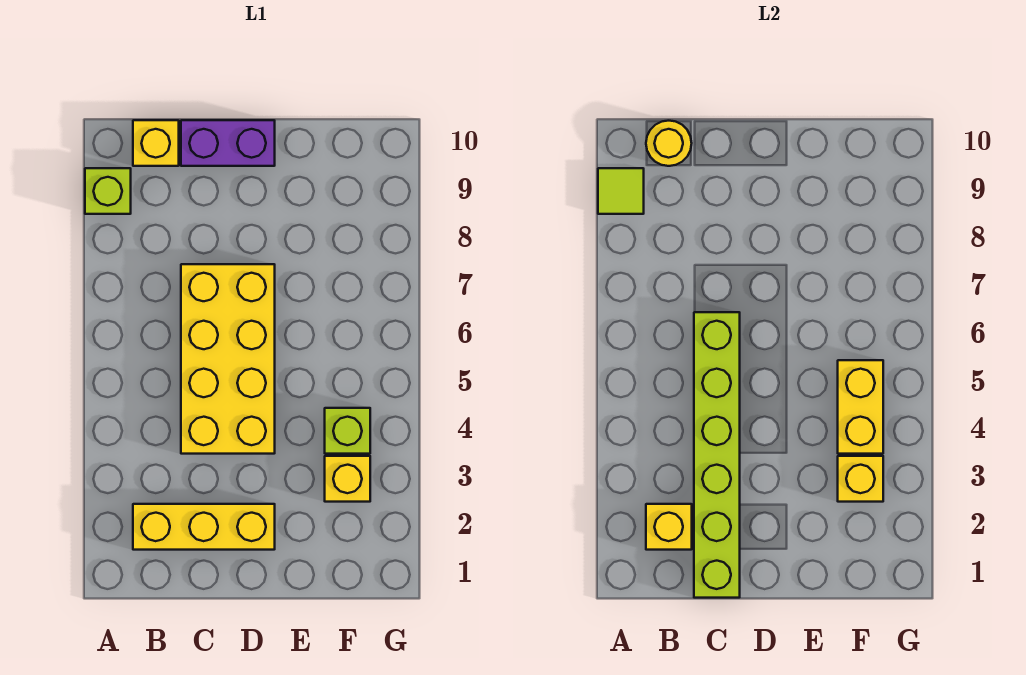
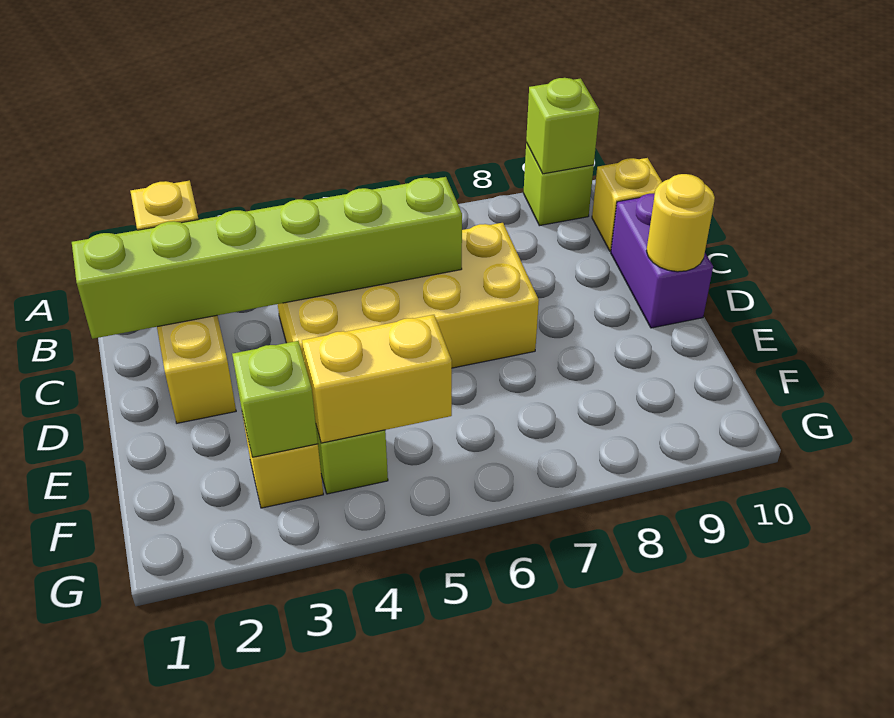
lime 1x1 tile [598,168,644,214] -> lime 1x1 brick [526,78,599,174]
yellow 1x1 round brick [646,121,692,166] -> yellow 1x1 round brick moved to [646,174,715,272]
yellow 1x1 brick [838,456,883,502] -> lime 1x1 brick [232,341,318,457]

